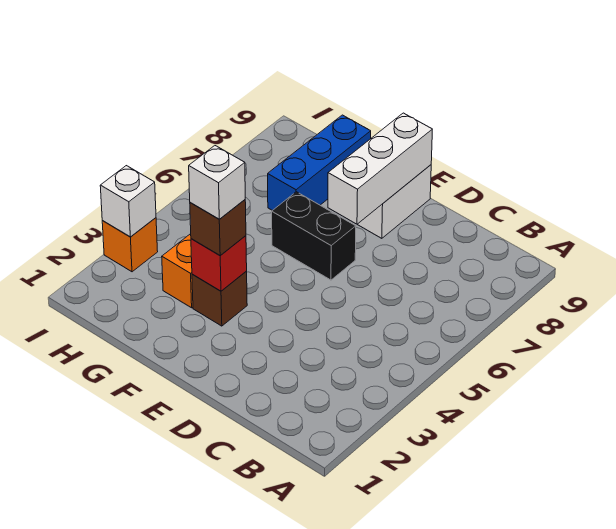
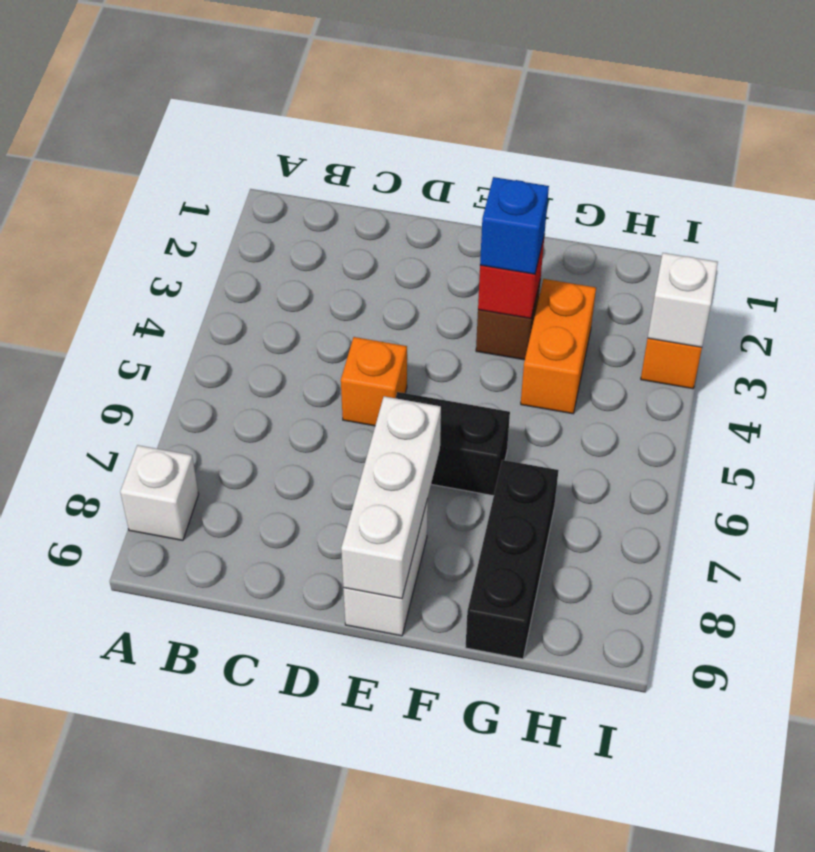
none -> orange 1x1 brick [341,337,407,426]
brown 1x1 brick [190,200,246,256] -> blue 1x1 brick [480,177,549,274]
white 1x1 brick [189,146,245,219] -> white 1x1 brick moved to [120,445,199,540]
blue 1x3 brick [268,115,371,211] -> black 1x3 brick [465,460,559,659]

